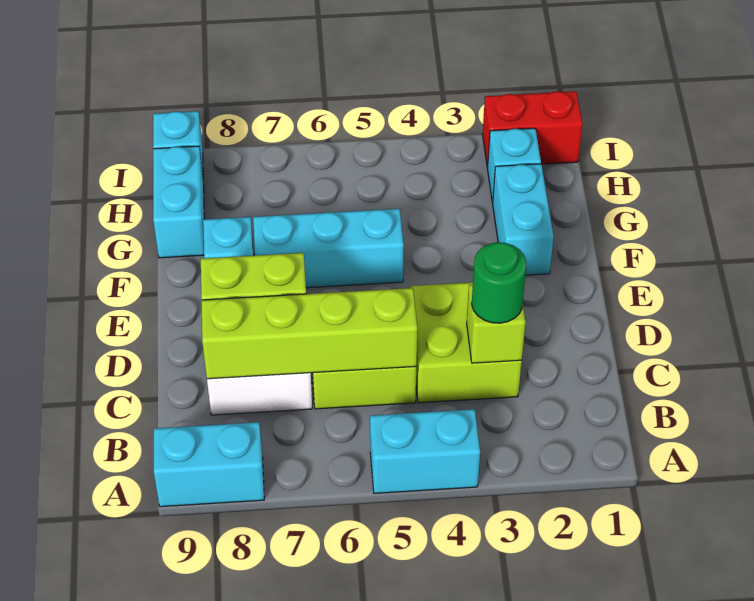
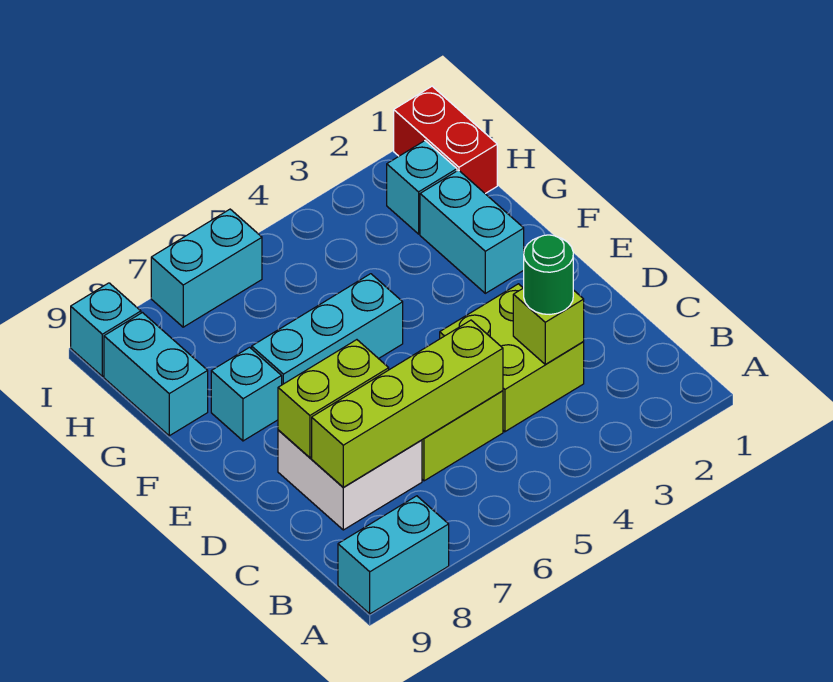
cyan 1x2 brick [370,409,480,493] -> cyan 1x2 brick moved to [151,209,262,327]
red 1x2 brick [483,91,583,167] -> red 1x2 brick turned to [394,86,497,194]

